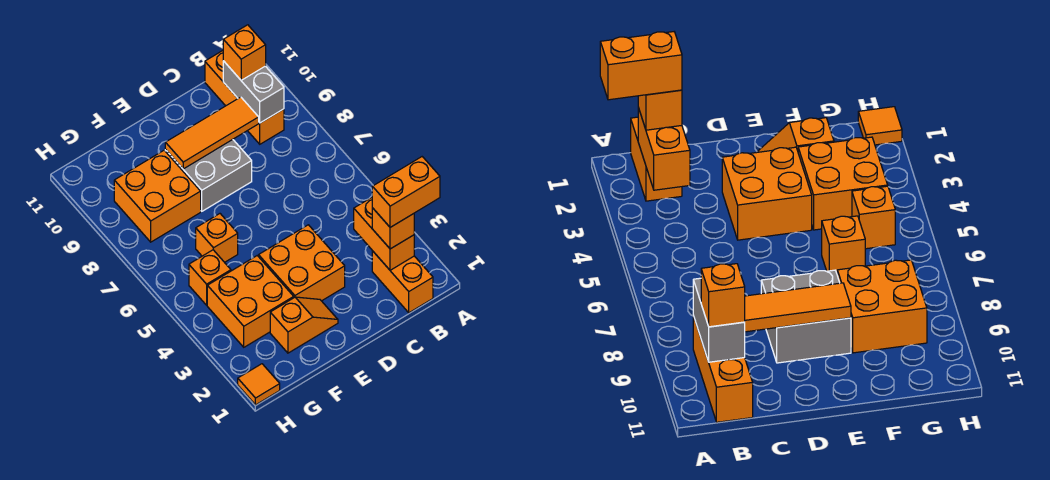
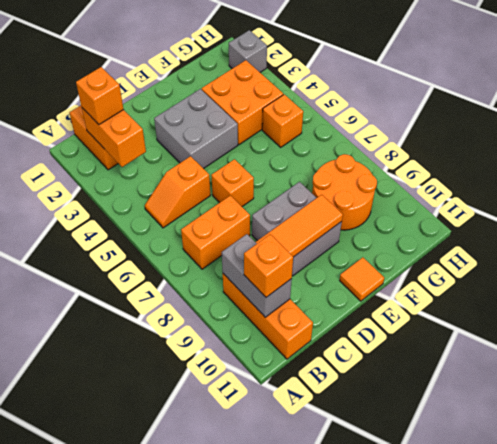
orange 1x2 brick [372,157,440,227] -> orange 1x2 brick moved to [181,195,250,269]
orange 2x2 brick [259,225,345,301] -> grey 2x2 brick [154,89,238,169]
orange 1x2 slope [270,297,338,353] -> orange 1x2 slope moved to [145,156,210,228]
orange 1x1 brick [196,214,238,262] -> orange 1x1 brick moved to [211,159,254,206]
orange 2x2 brick [114,150,201,242] -> orange 2x2 round brick [312,154,377,230]
orange 1x1 tile [238,364,280,405] -> orange 1x1 tile moved to [340,257,384,301]
none -> grey 1x1 brick [229,30,267,72]

